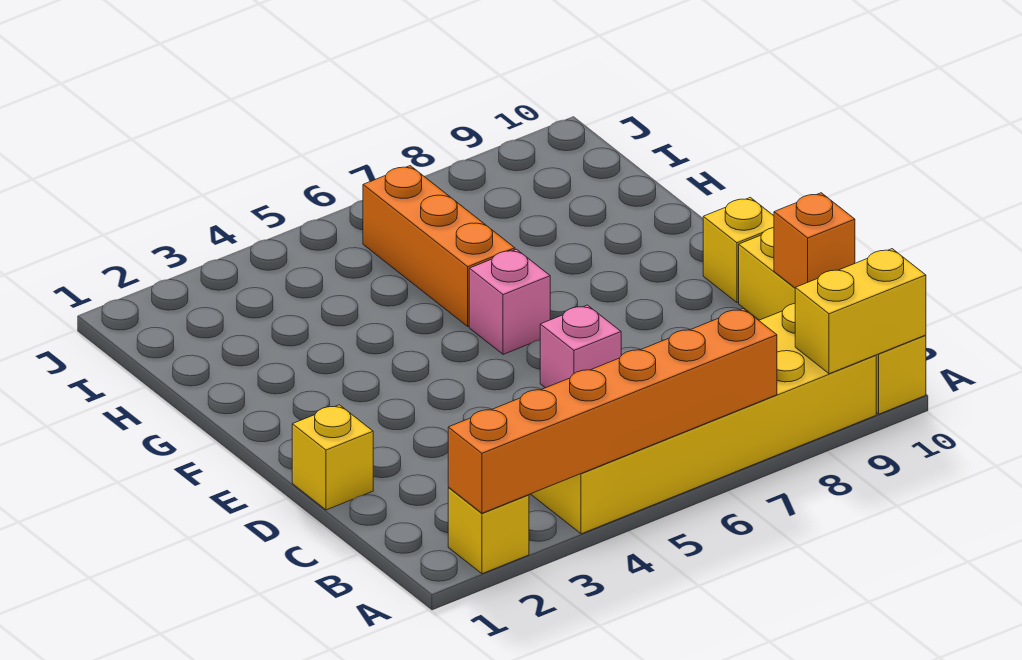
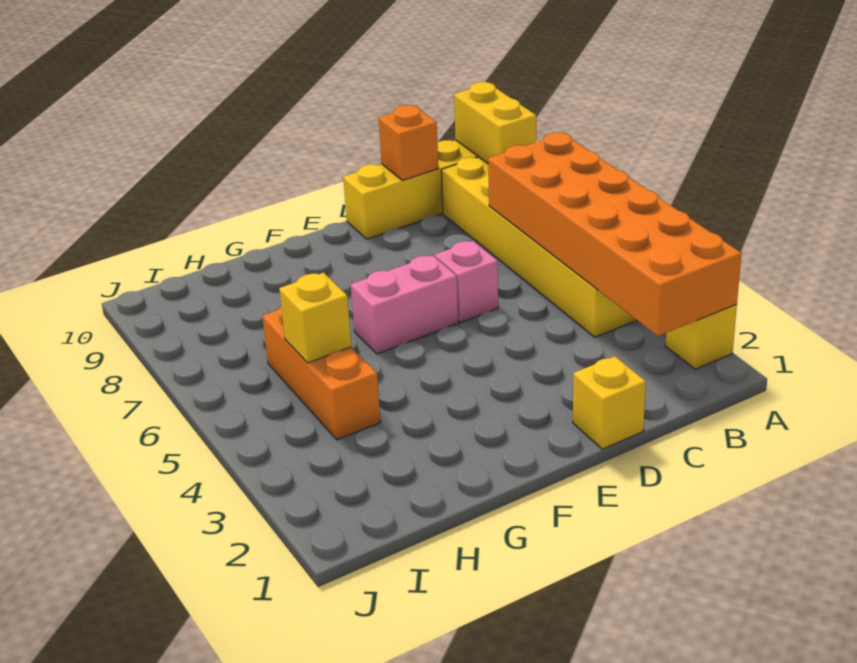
orange 1x6 brick [448,308,777,513] -> orange 2x6 brick [488,132,742,336]
yellow 1x1 brick [703,197,774,303] -> yellow 1x1 brick moved to [279,273,351,363]
pink 1x1 brick [469,249,550,354] -> pink 1x2 brick [351,255,458,354]
orange 1x3 brick [363,166,515,326] -> orange 1x3 brick turned to [262,307,381,440]

